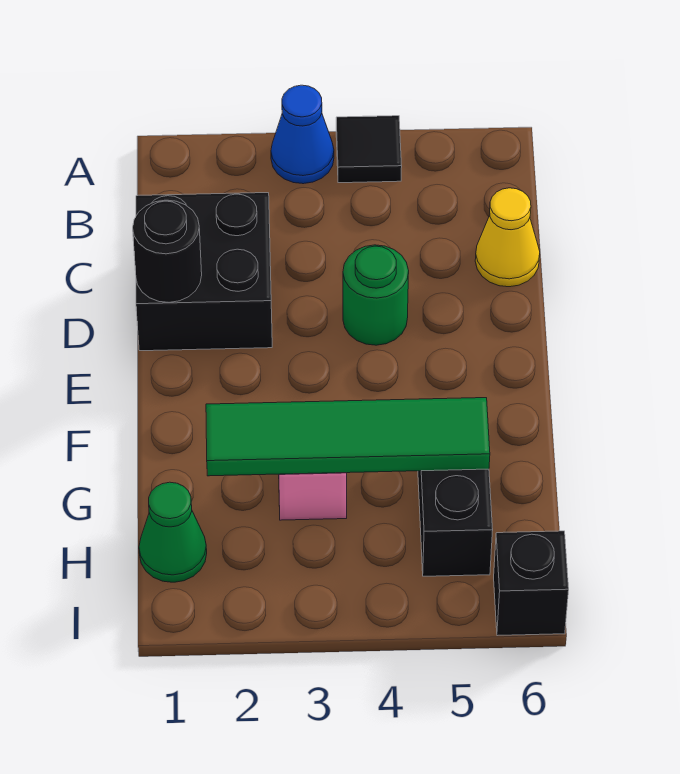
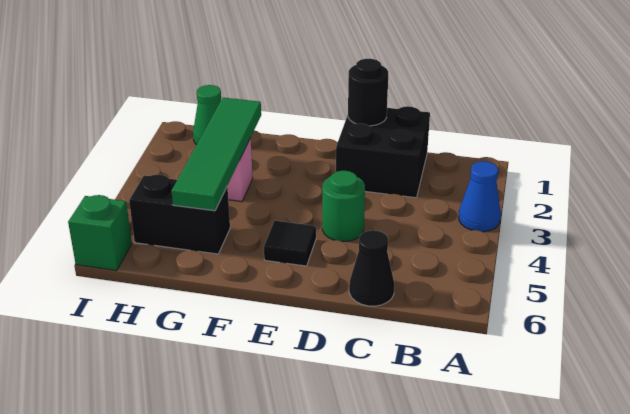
black 1x1 tile [336,116,402,183] -> black 1x1 tile moved to [264,221,316,266]
yellow 1x1 cone [475,188,540,287] -> black 1x1 cone [349,230,394,306]
black 1x1 brick [494,531,569,636] -> green 1x1 brick [68,195,132,271]

